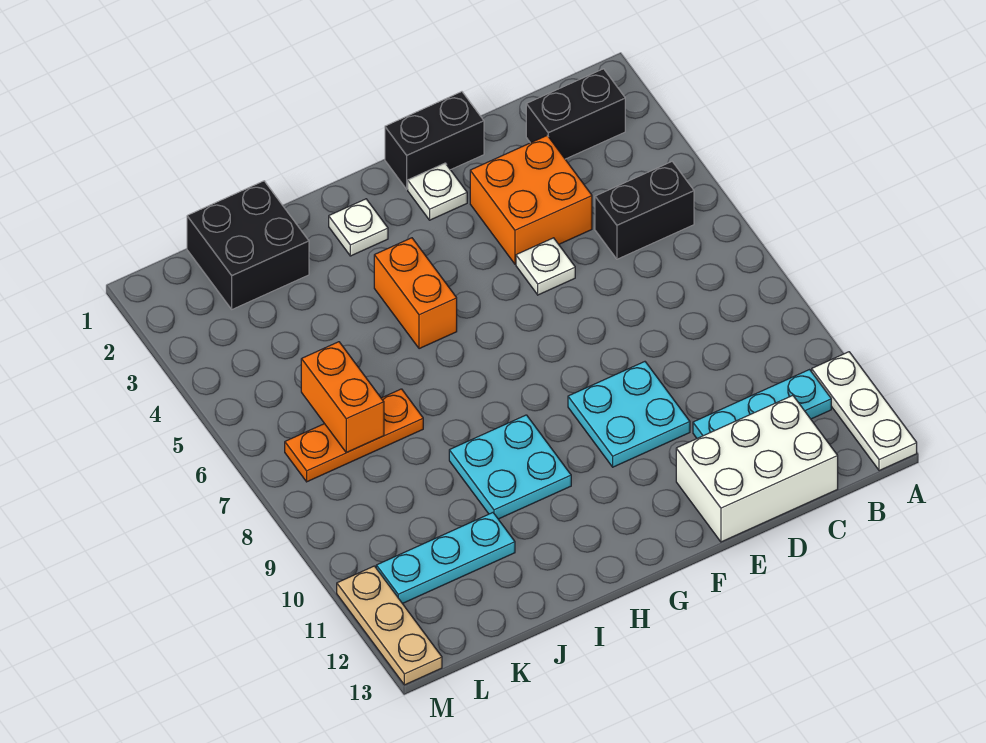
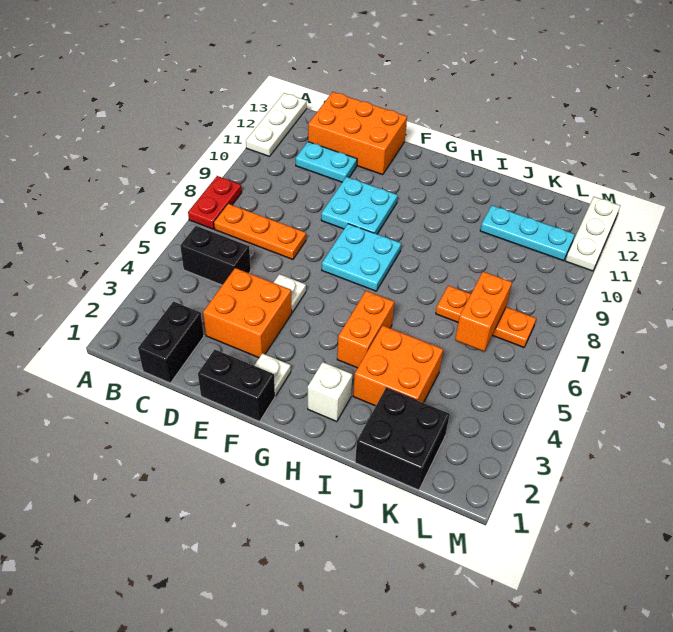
none -> red 1x2 plate [188,176,242,229]
black 1x2 brick [526,69,625,159] -> black 1x2 brick turned to [138,302,204,383]
none -> orange 1x3 plate [214,204,306,259]
cyan 1x3 plate [693,370,831,438] -> cyan 1x2 plate [296,142,357,182]
white 2x3 brick [676,395,838,542] -> orange 2x3 brick [308,92,407,175]
white 1x1 plate [329,199,388,256] -> white 1x1 brick [308,362,352,422]
cyan 2x2 plate [449,415,571,519] -> cyan 2x2 plate moved to [322,224,401,291]
none -> orange 2x2 brick [353,325,443,406]
tan 1x3 plate [337,566,442,685] -> white 1x3 plate [566,197,620,271]

